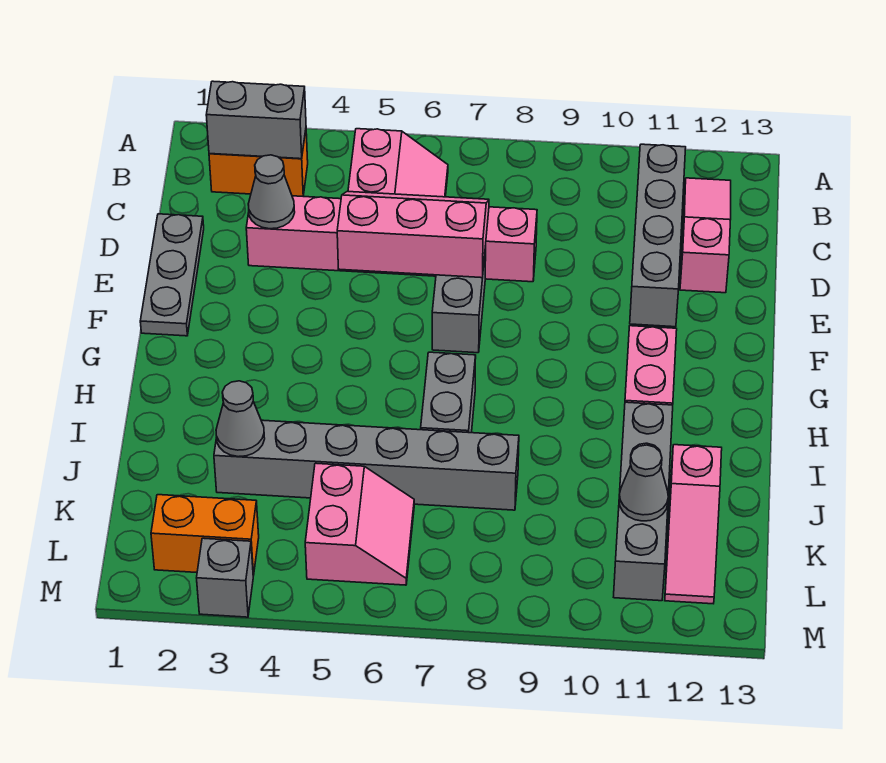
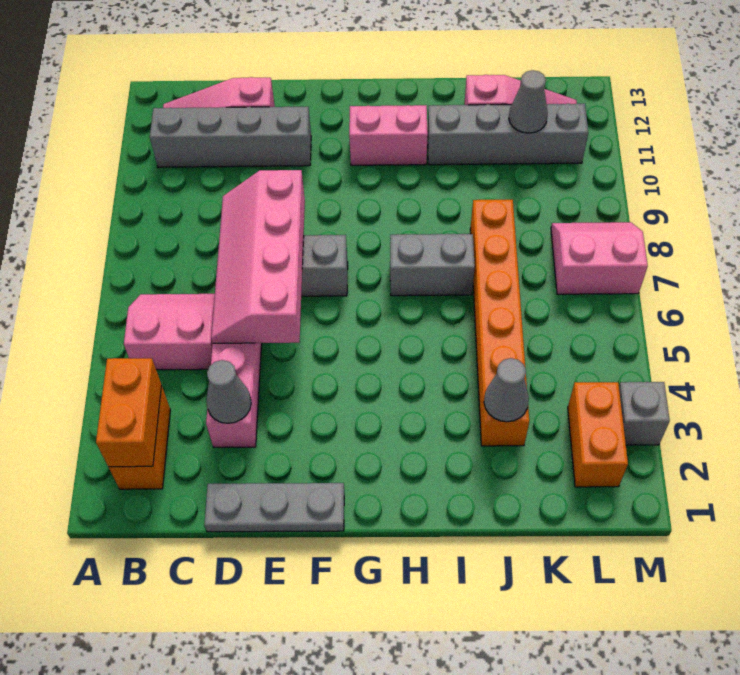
grey 1x2 brick [206,81,306,159] -> orange 1x2 brick [96,358,162,467]
pink 2x3 slope [337,191,489,278] -> pink 2x4 slope [211,170,305,343]
grey 1x6 brick [214,420,519,510] -> orange 1x6 brick [470,200,529,446]
pink 2x2 slope [305,463,414,585] -> pink 2x2 slope moved to [551,222,648,294]

